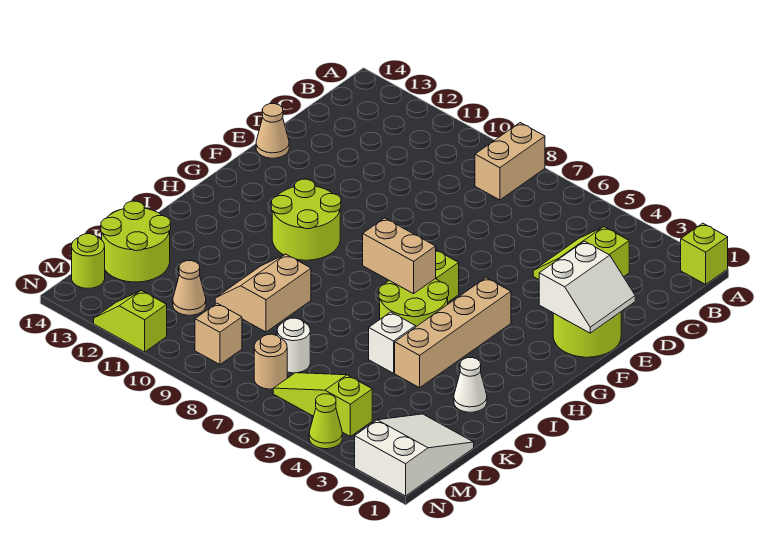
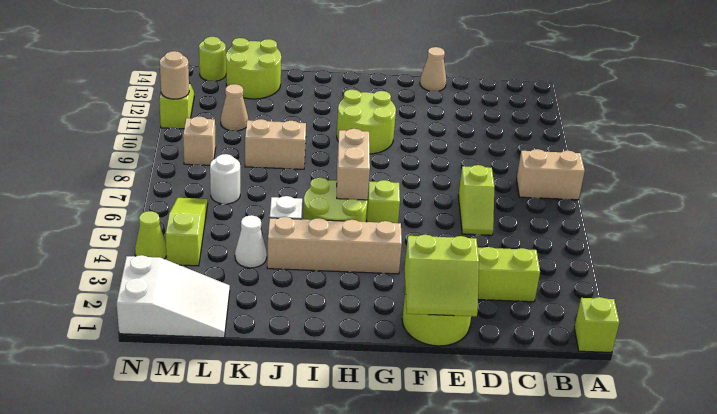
none -> lime 1x2 slope [458,165,494,235]
white 2x2 slope [539,241,635,333] -> lime 2x2 slope [405,235,479,316]
white 1x1 cone [454,358,487,412] -> white 1x1 cone moved to [235,215,267,268]
tan 1x1 round brick [254,334,287,389] -> tan 1x1 round brick moved to [160,51,189,99]

